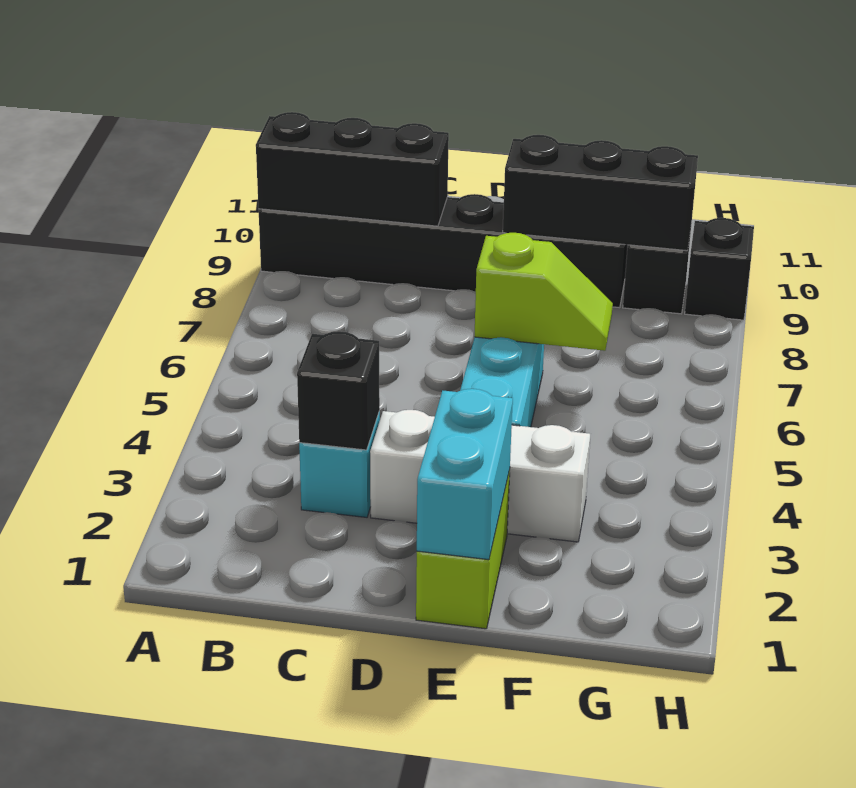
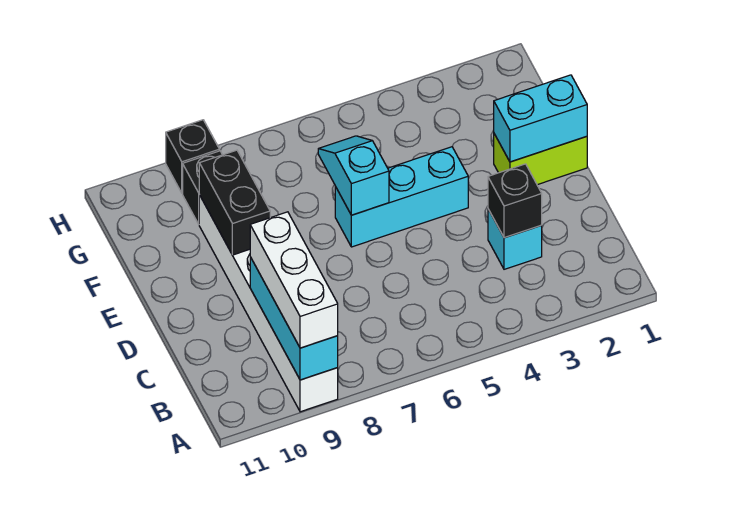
black 1x6 brick [259,194,628,308] -> white 1x6 brick [199,195,338,412]
black 1x3 brick [256,112,449,226] -> cyan 1x3 brick [250,257,338,380]
white 1x3 brick [370,410,590,542] -> white 1x3 brick moved to [250,212,338,348]
lime 1x2 slope [474,233,613,351] -> cyan 1x2 slope [318,136,389,215]
black 1x3 brick [503,135,698,251] -> black 1x2 brick [199,150,270,255]

